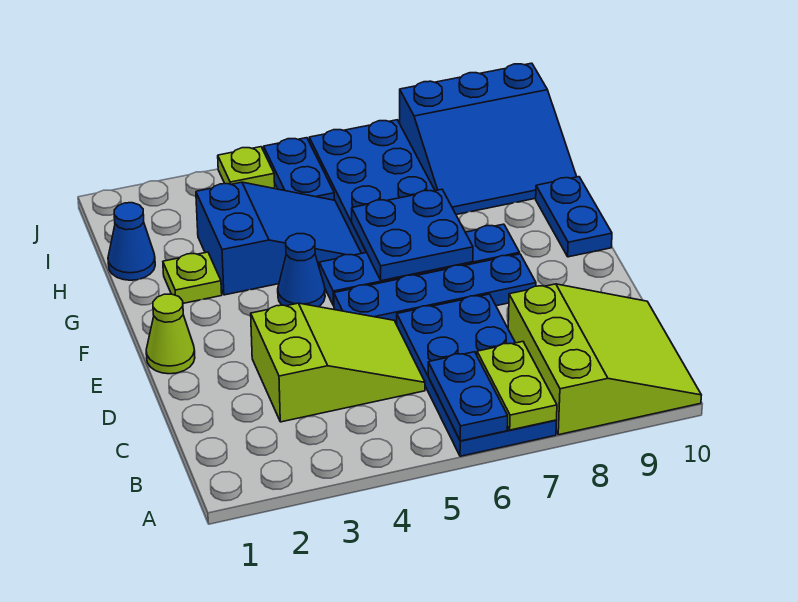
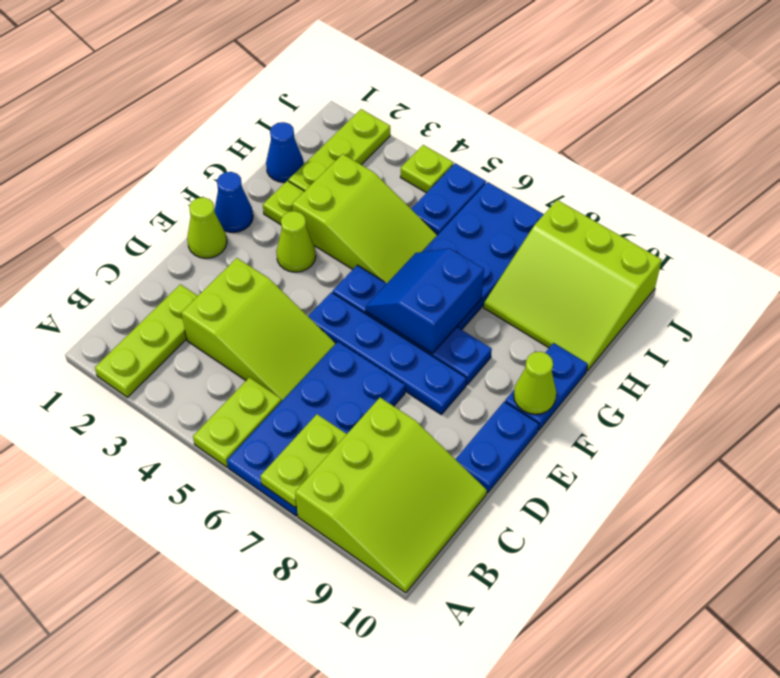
none -> lime 1x3 plate [95,284,197,397]
none -> lime 1x2 plate [193,377,282,467]
blue 1x2 plate [428,352,508,441] -> blue 1x2 plate moved to [456,402,539,493]
none -> lime 1x1 cone [276,211,316,272]
blue 1x1 cone [278,234,325,307] -> blue 1x1 cone moved to [215,172,253,232]
blue 2x2 plate [352,189,473,281] -> blue 2x2 slope [366,248,484,353]
none -> lime 1x1 cone [514,352,556,414]
blue 2x3 slope [196,182,361,295] -> lime 2x3 slope [292,154,437,283]
none -> lime 1x3 plate [289,109,390,191]
blue 3x3 slope [400,63,577,215] -> lime 3x3 slope [484,200,662,371]

